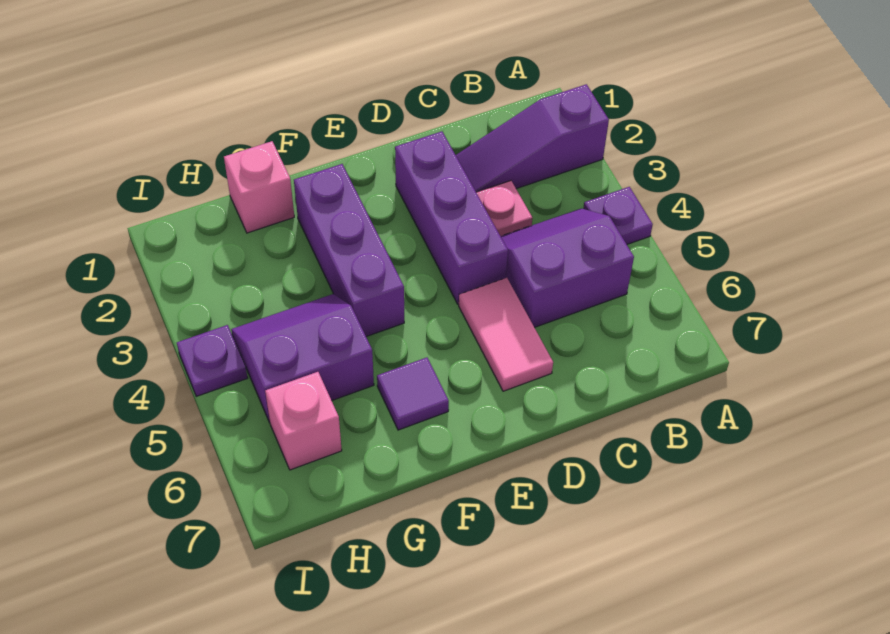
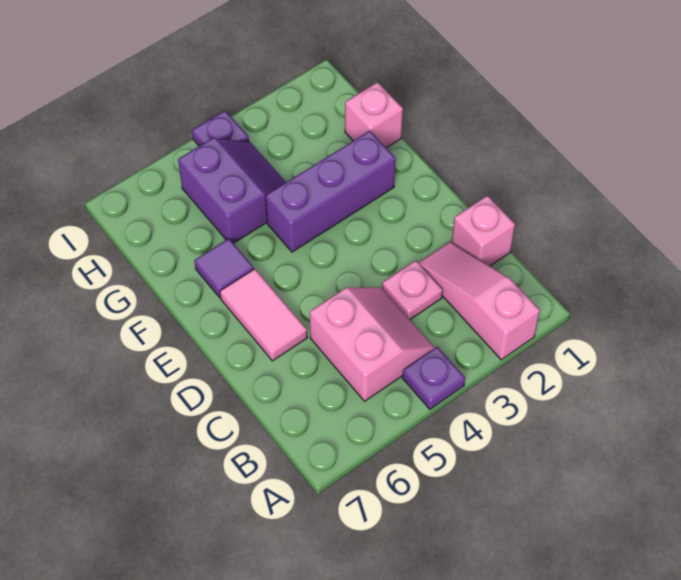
purple 1x3 slope [456,84,609,192] -> pink 1x3 slope [418,242,540,360]
purple 2x2 slope [501,208,634,327] -> pink 2x2 slope [310,287,435,401]
purple 1x3 brick [395,131,508,304] -> none
pink 1x2 tile [459,278,553,391] -> pink 1x2 tile turned to [220,269,307,361]
pink 1x1 brick [265,372,342,470] -> pink 1x1 brick moved to [452,196,515,266]

